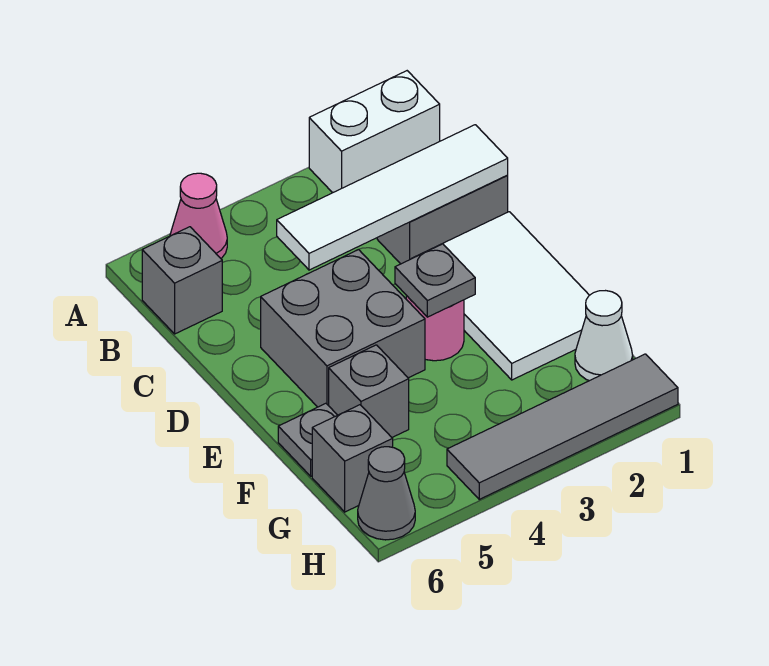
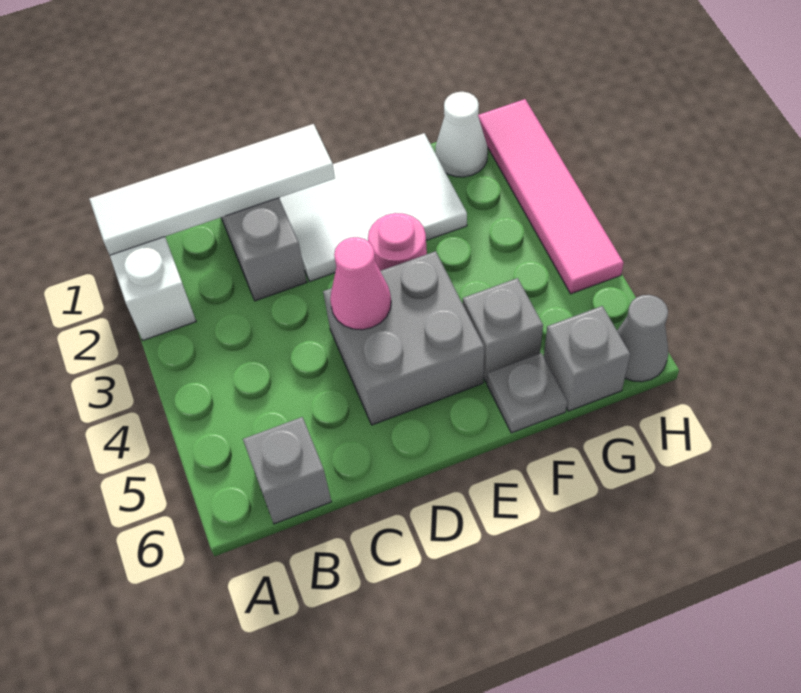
pink 1x1 cone [170,173,227,258] -> pink 1x1 cone moved to [330,237,391,330]
white 1x4 tile [277,125,508,270] -> white 1x4 tile turned to [90,124,335,255]
grey 1x1 plate [395,244,475,317] -> none
grey 1x4 tile [447,354,678,499] -> pink 1x4 tile [478,99,624,294]

